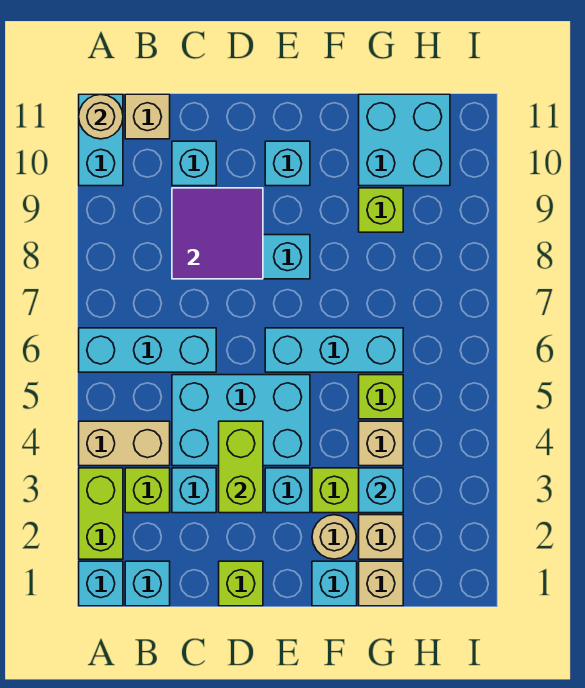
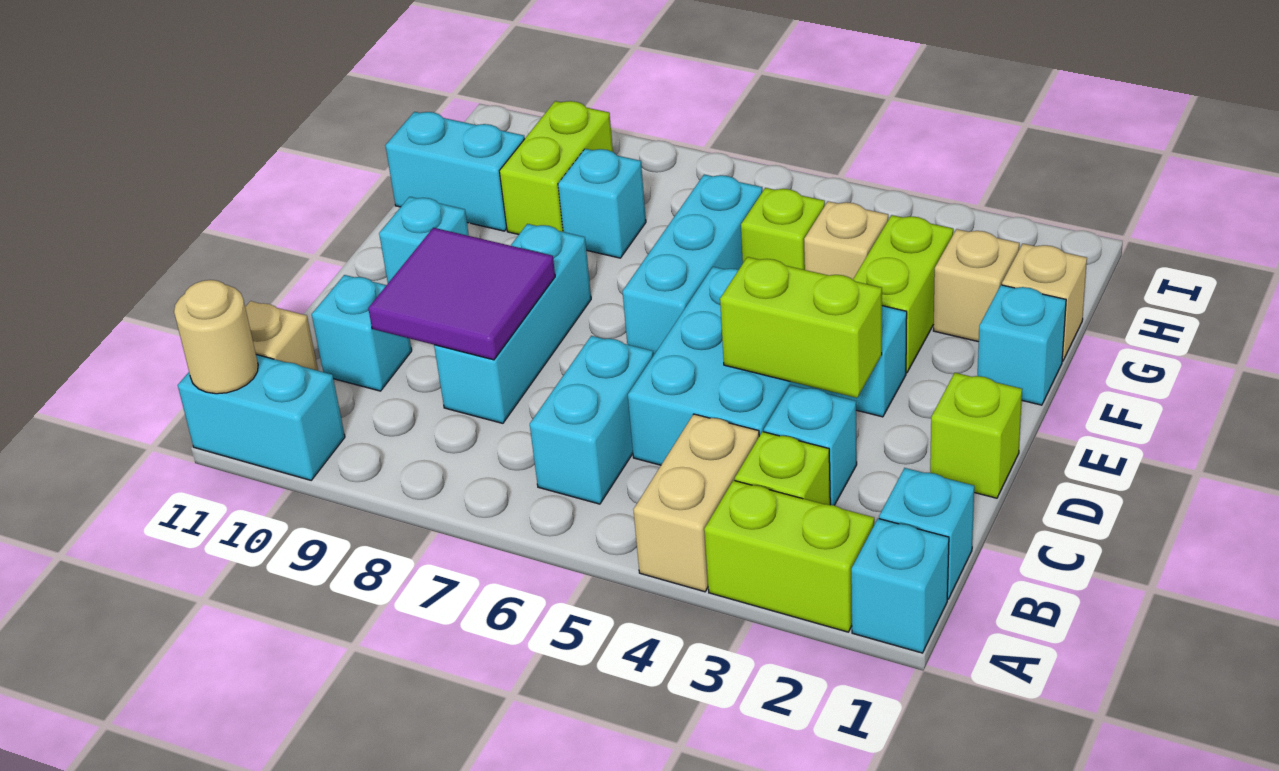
cyan 1x3 brick [79,328,216,372] -> cyan 1x2 brick [530,336,653,504]
tan 1x1 round brick [312,515,356,559] -> none
cyan 1x1 brick [359,468,403,513] -> cyan 1x1 brick moved to [558,149,646,258]
lime 1x1 brick [359,188,403,232] -> lime 1x2 brick [500,101,613,235]
cyan 2x2 brick [359,94,450,186] -> cyan 1x2 brick [385,112,525,231]

